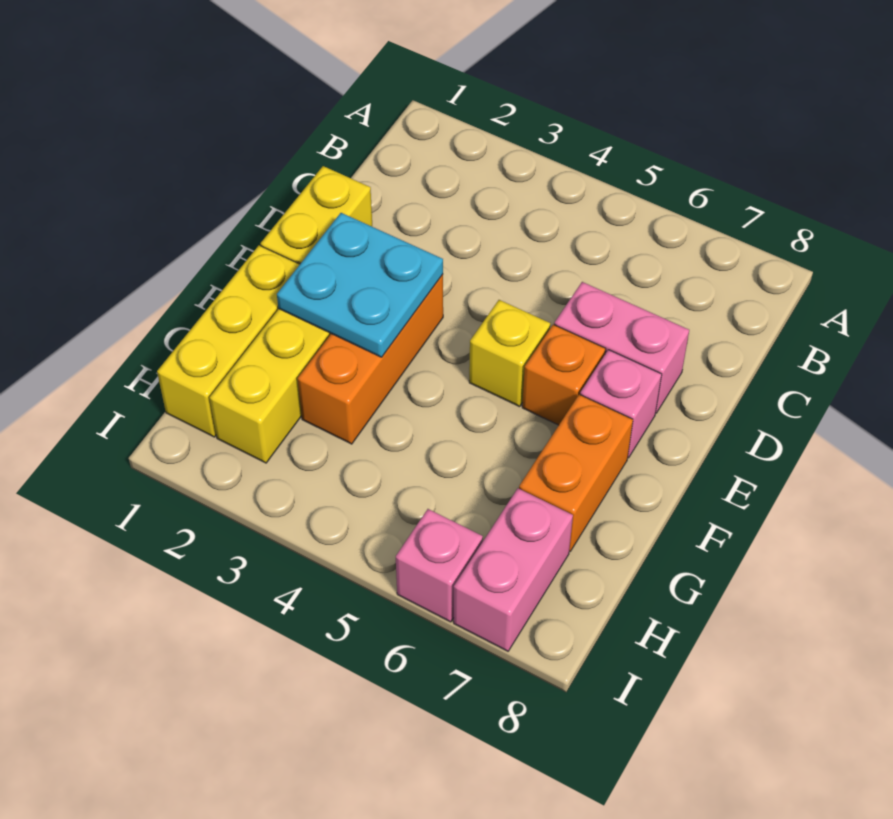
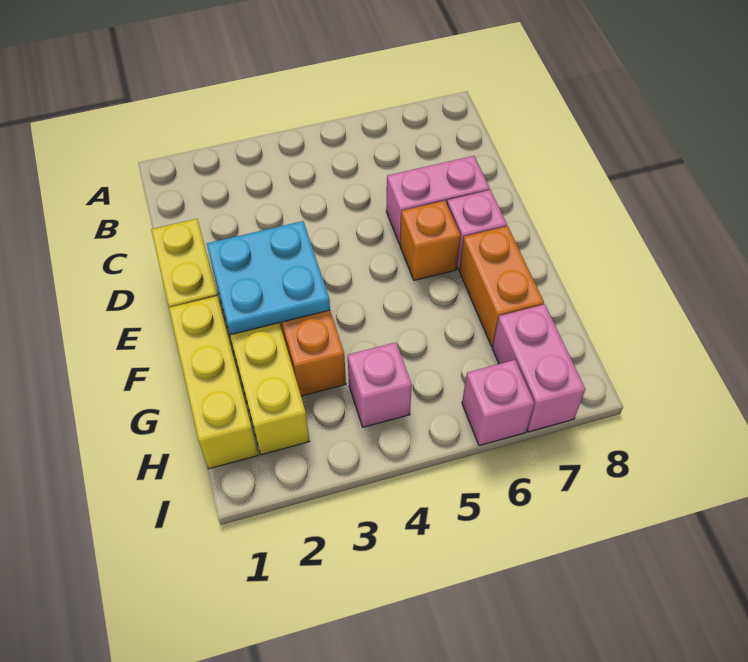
yellow 1x1 brick [469,300,550,407] -> none
none -> pink 1x1 brick [348,342,412,427]

